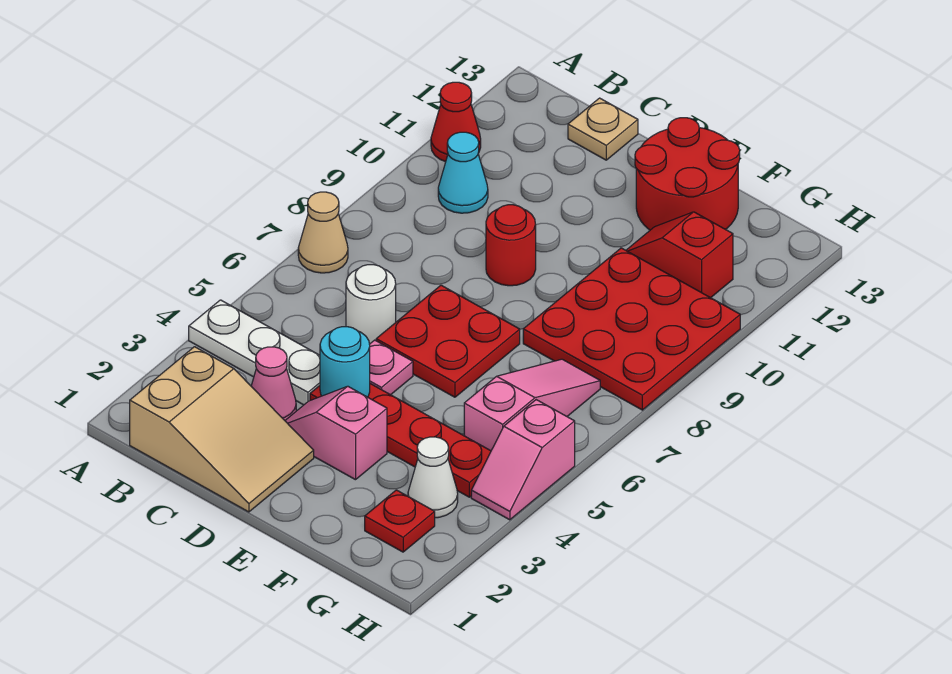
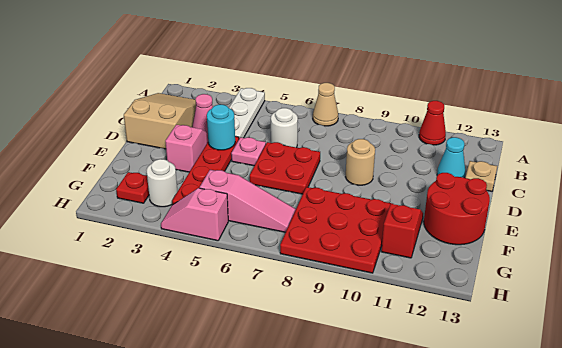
tan 2x3 slope [130,347,314,512] -> tan 2x3 slope turned to [124,93,196,149]
cyan 1x1 cone [438,132,488,213] -> cyan 1x1 cone moved to [437,137,465,178]
red 1x1 round brick [486,205,536,286] -> tan 1x1 round brick [346,139,375,185]
white 1x1 cone [408,437,458,518] -> white 1x1 round brick [146,159,178,207]

